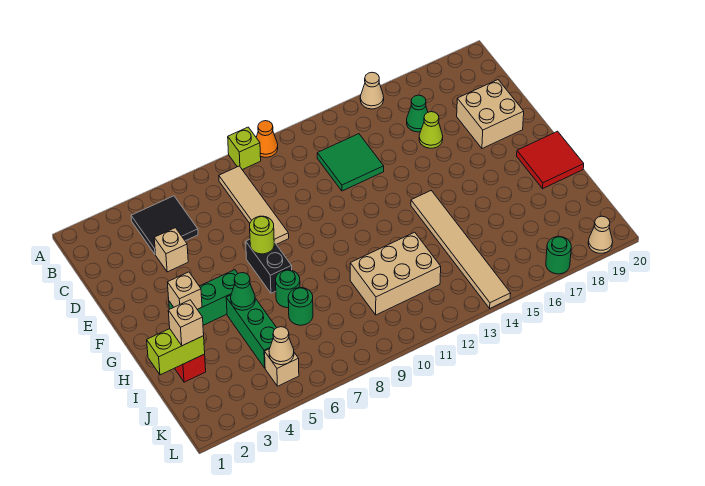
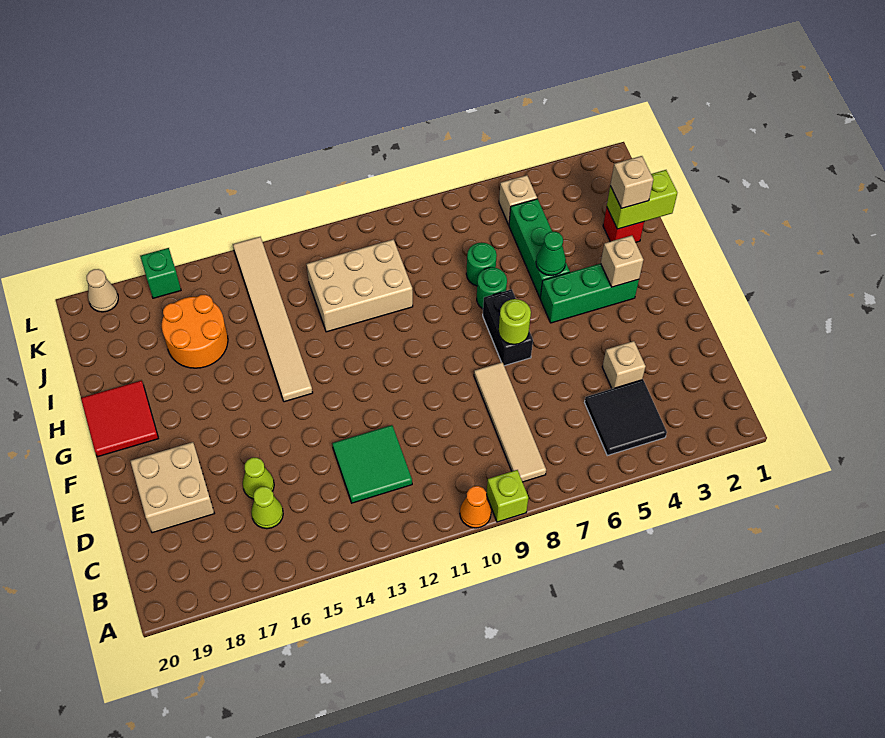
tan 1x1 cone [360,72,384,109] -> none
green 1x1 cone [407,95,428,132] -> lime 1x1 cone [251,487,283,529]
none -> orange 2x2 round brick [162,295,228,368]
tan 1x1 cone [269,327,294,365] -> none
green 1x1 round brick [546,237,571,274] -> green 1x1 brick [140,248,181,298]

